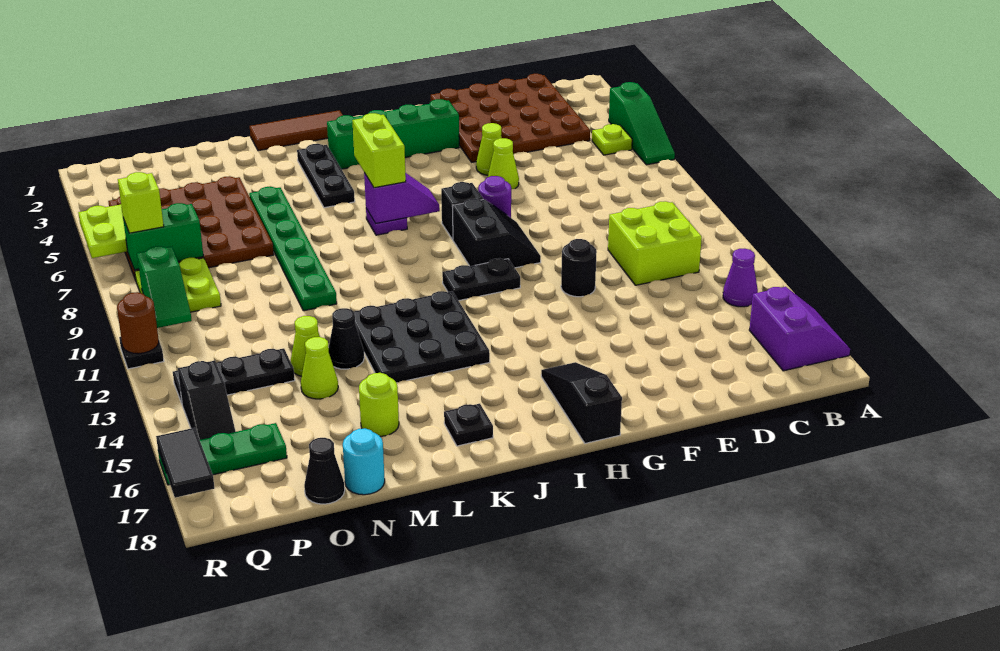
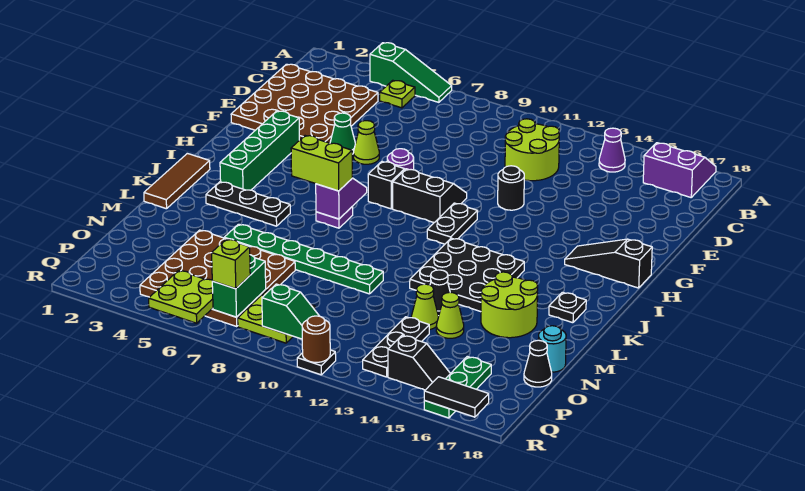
lime 2x2 brick [608,201,702,285] -> lime 2x2 round brick [505,119,559,181]
lime 1x1 cone [476,123,502,175] -> green 1x1 cone [330,113,355,154]
lime 1x1 round brick [359,373,399,436] -> lime 2x2 round brick [481,272,538,338]

